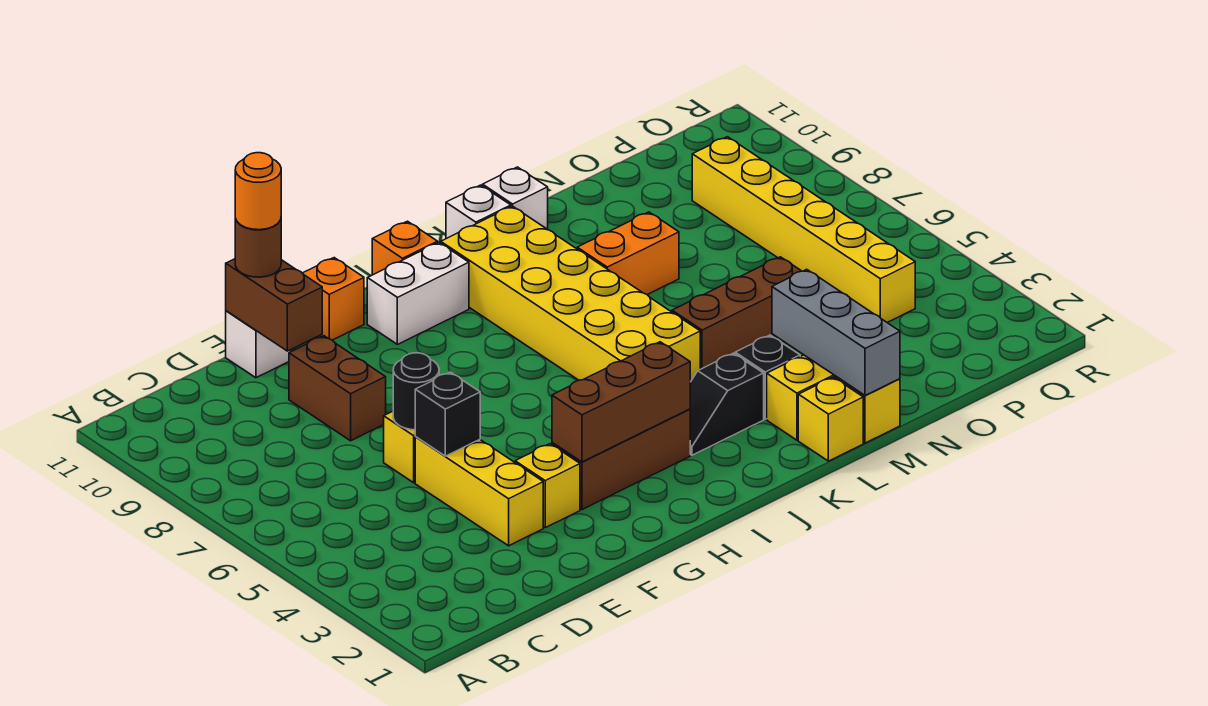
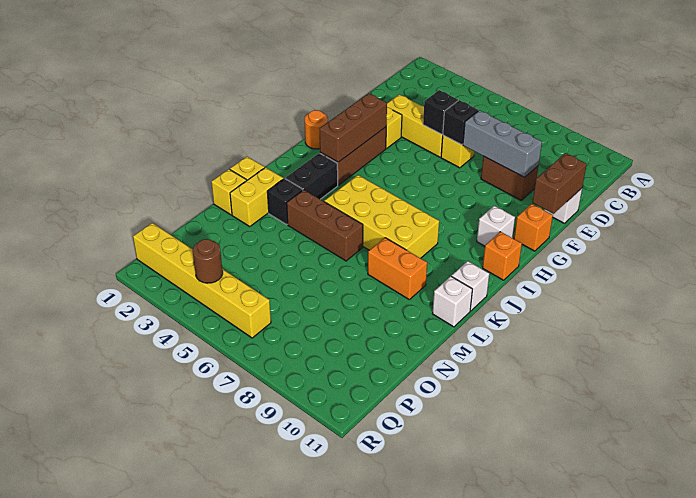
black 1x1 round brick [393,353,439,430] -> black 1x1 brick [443,100,478,145]
brown 1x2 brick [226,259,322,351] -> brown 1x2 brick turned to [532,153,587,214]
brown 1x1 round brick [235,219,281,277] -> brown 1x1 round brick moved to [193,239,223,283]
orange 1x1 round brick [235,153,281,230] -> orange 1x1 round brick moved to [305,110,328,149]
white 1x2 brick [367,242,469,344] -> white 1x1 brick [477,206,515,246]
black 1x2 slope [690,353,764,455] -> black 1x2 brick [285,153,338,199]
yellow 2x6 brick [441,206,700,382] -> yellow 2x4 brick [324,175,439,258]
brown 1x3 brick [672,257,801,369] -> brown 1x3 brick turned to [287,190,363,261]
orange 1x2 brick [577,212,679,295] -> orange 1x2 brick turned to [368,238,427,299]
grey 1x3 brick [772,269,900,395] -> grey 1x3 brick moved to [463,110,542,177]
yellow 1x6 brick [692,137,915,322] -> yellow 1x6 brick moved to [133,223,271,338]

